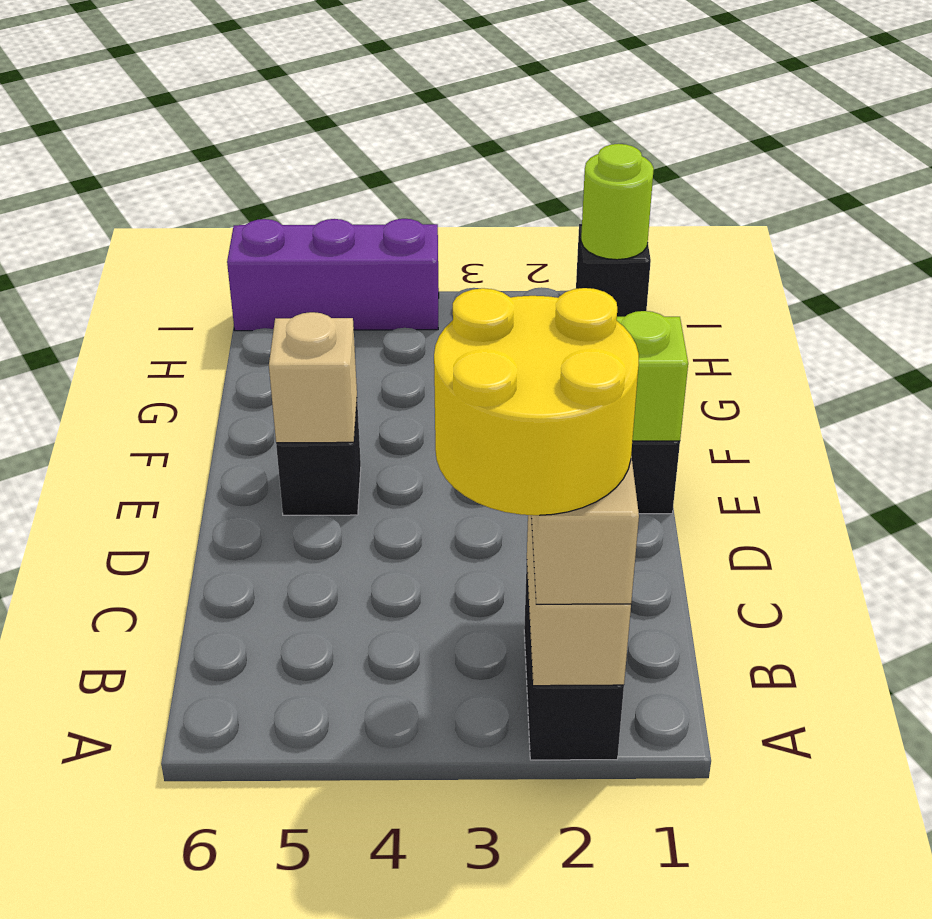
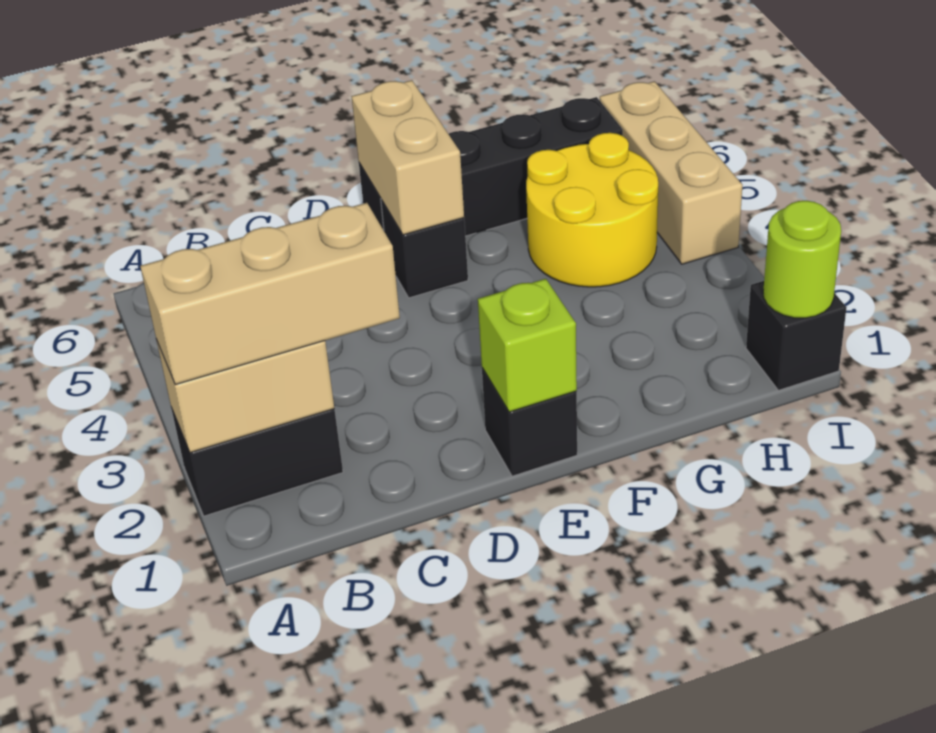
yellow 2x2 round brick [434,288,639,515] -> yellow 2x2 round brick moved to [526,133,658,287]
tan 1x1 brick [269,312,357,443] -> tan 1x2 brick [352,80,464,235]
none -> black 1x4 brick [359,97,623,236]
purple 1x3 brick [227,219,439,331] -> tan 1x3 brick [600,81,742,264]

